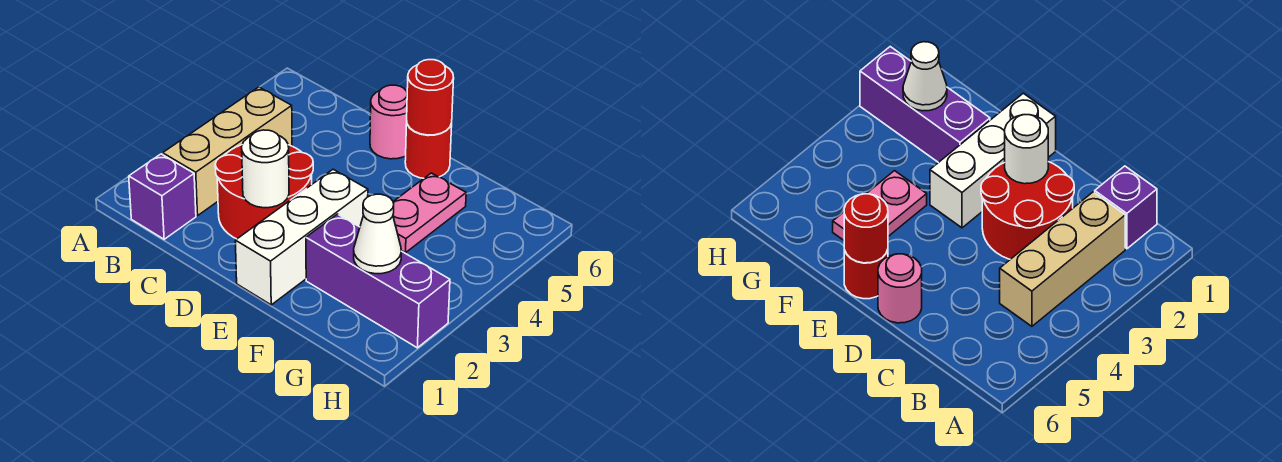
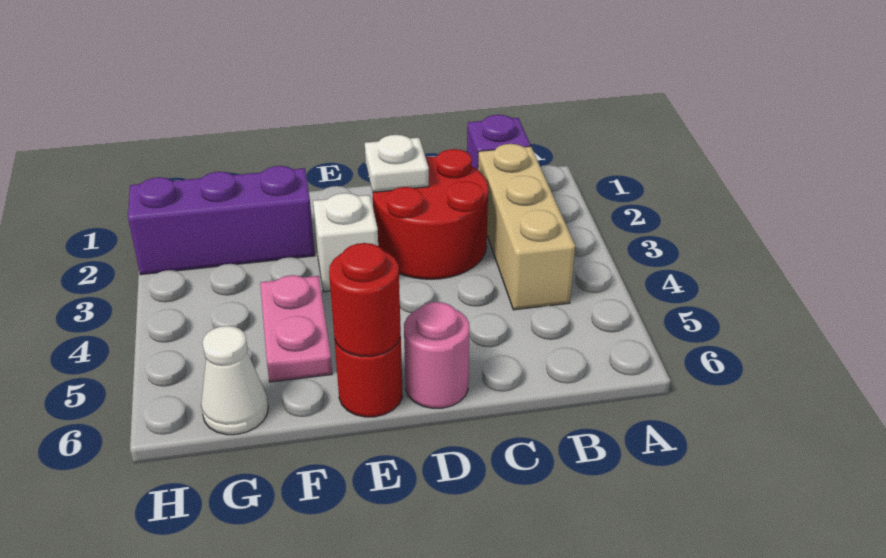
white 1x1 round brick [242,130,289,208] -> white 1x1 plate [365,135,429,192]
white 1x3 brick [235,169,368,305] -> white 1x1 brick [313,193,378,292]
white 1x1 cone [354,194,401,274] -> white 1x1 cone moved to [201,326,268,435]

